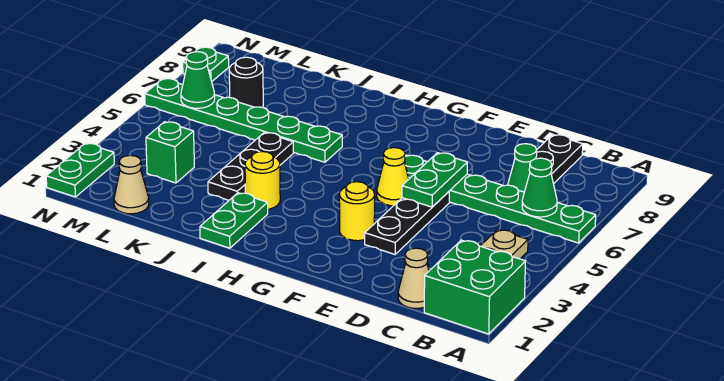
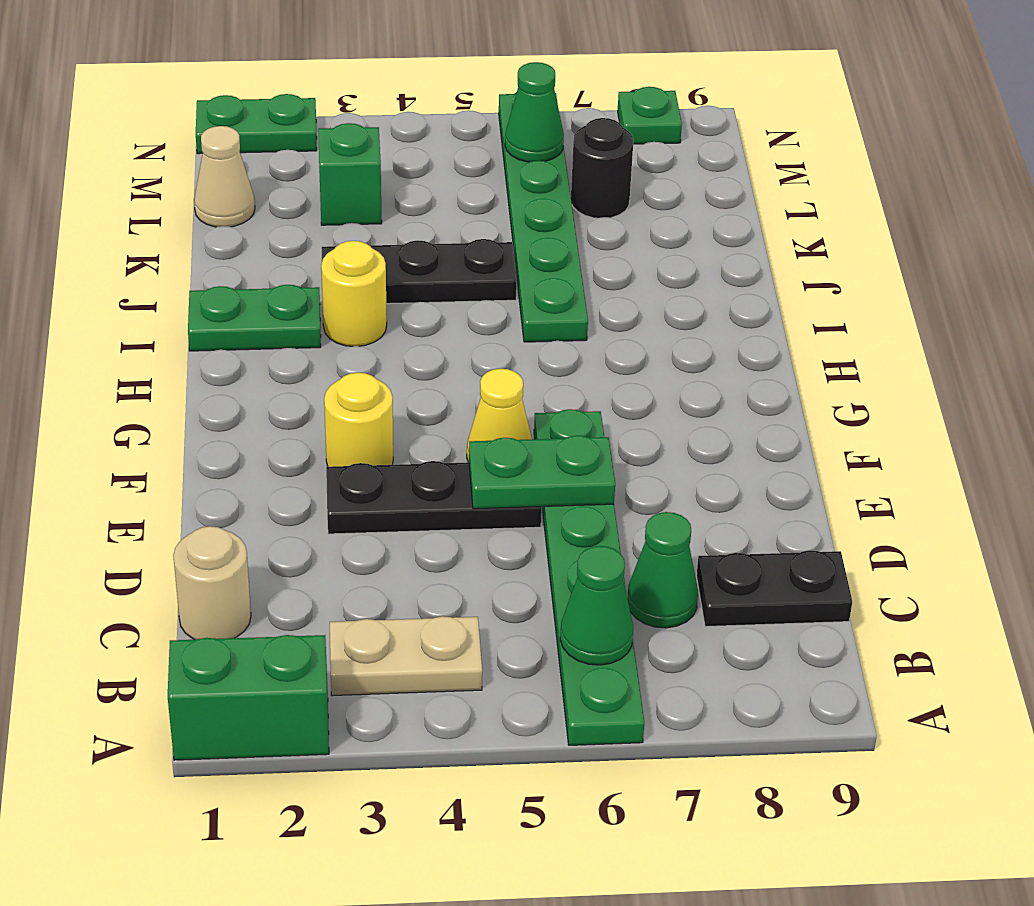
green 2x2 brick [424,240,525,334] -> green 1x2 brick [168,635,329,760]
tan 1x1 cone [398,248,429,308] -> tan 1x1 round brick [173,526,251,640]

